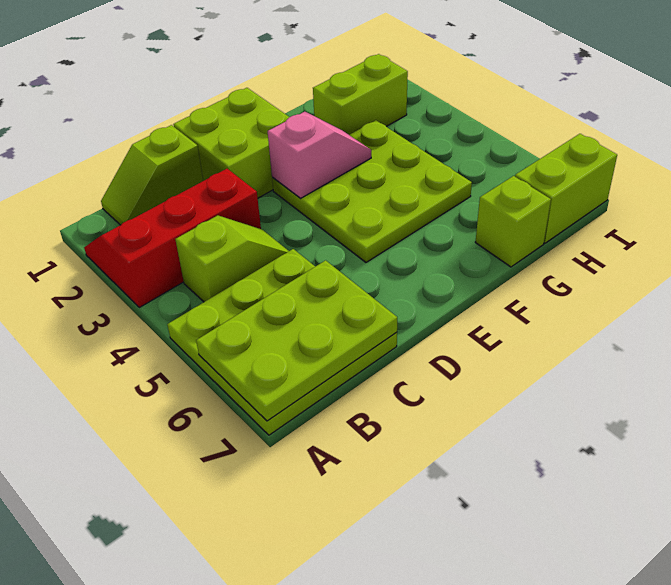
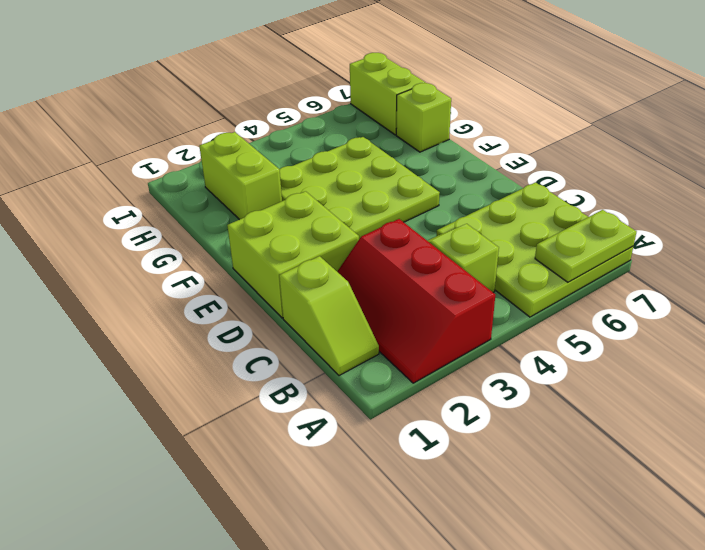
lime 2x3 plate [196,260,397,421] -> lime 1x2 plate [535,210,636,282]
pink 1x2 slope [268,112,371,199] -> none

